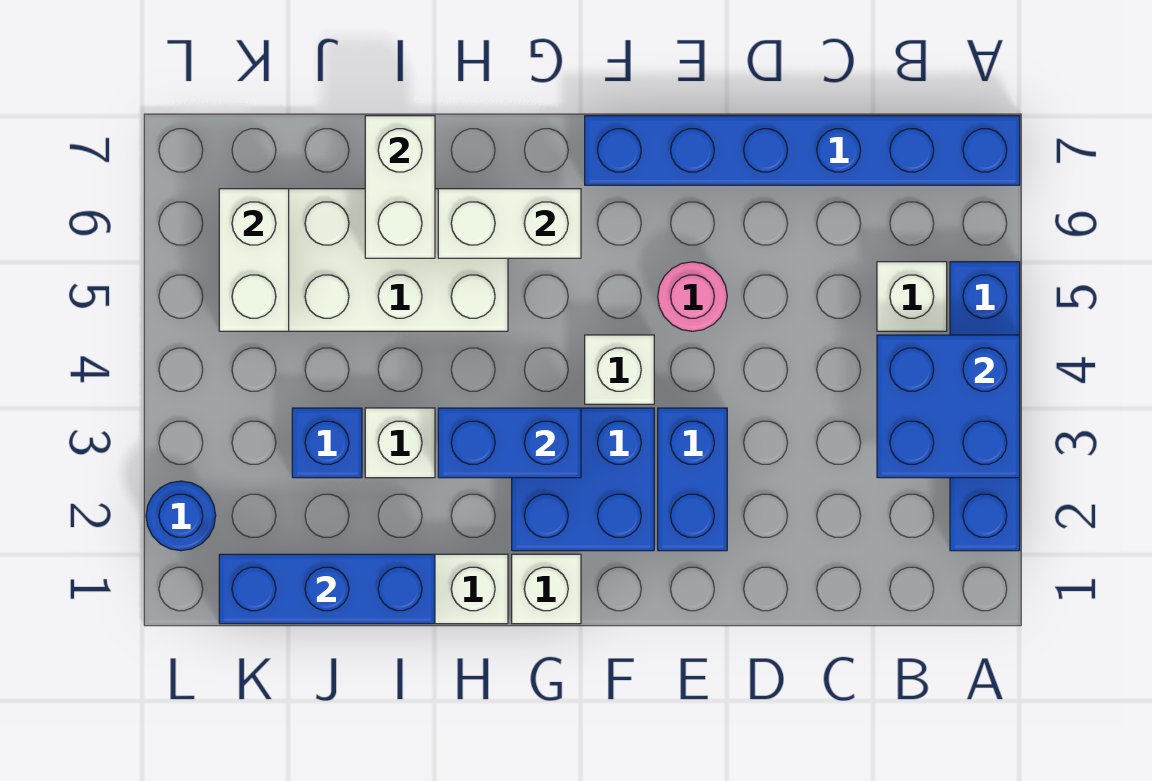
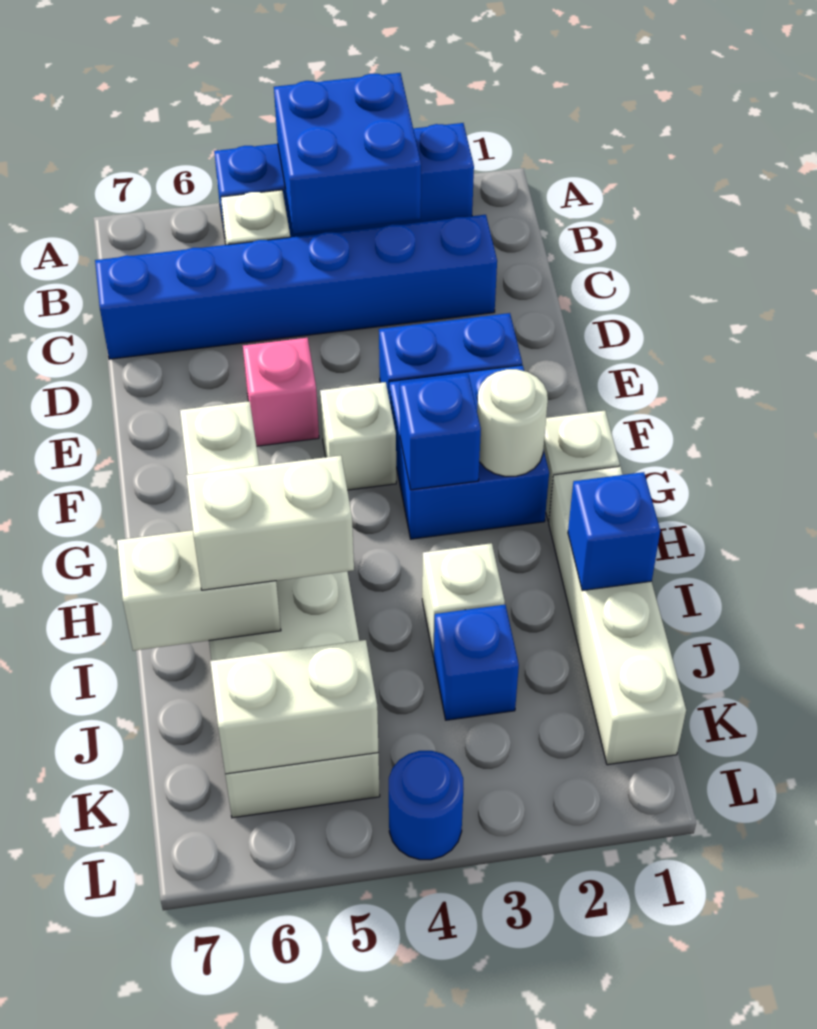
blue 1x6 brick [585,116,1020,185] -> blue 1x6 brick turned to [95,215,497,359]
pink 1x1 round brick [658,262,727,331] -> pink 1x1 brick [243,338,319,446]
none -> white 1x1 round brick [477,369,548,476]
blue 1x2 brick [438,408,581,478] -> blue 1x1 brick [400,374,481,490]
blue 1x3 brick [219,554,435,624] -> blue 1x1 brick [568,472,660,591]
none -> white 1x2 brick [186,455,354,590]
blue 1x1 round brick [146,481,216,551] -> blue 1x1 round brick moved to [389,751,464,860]

